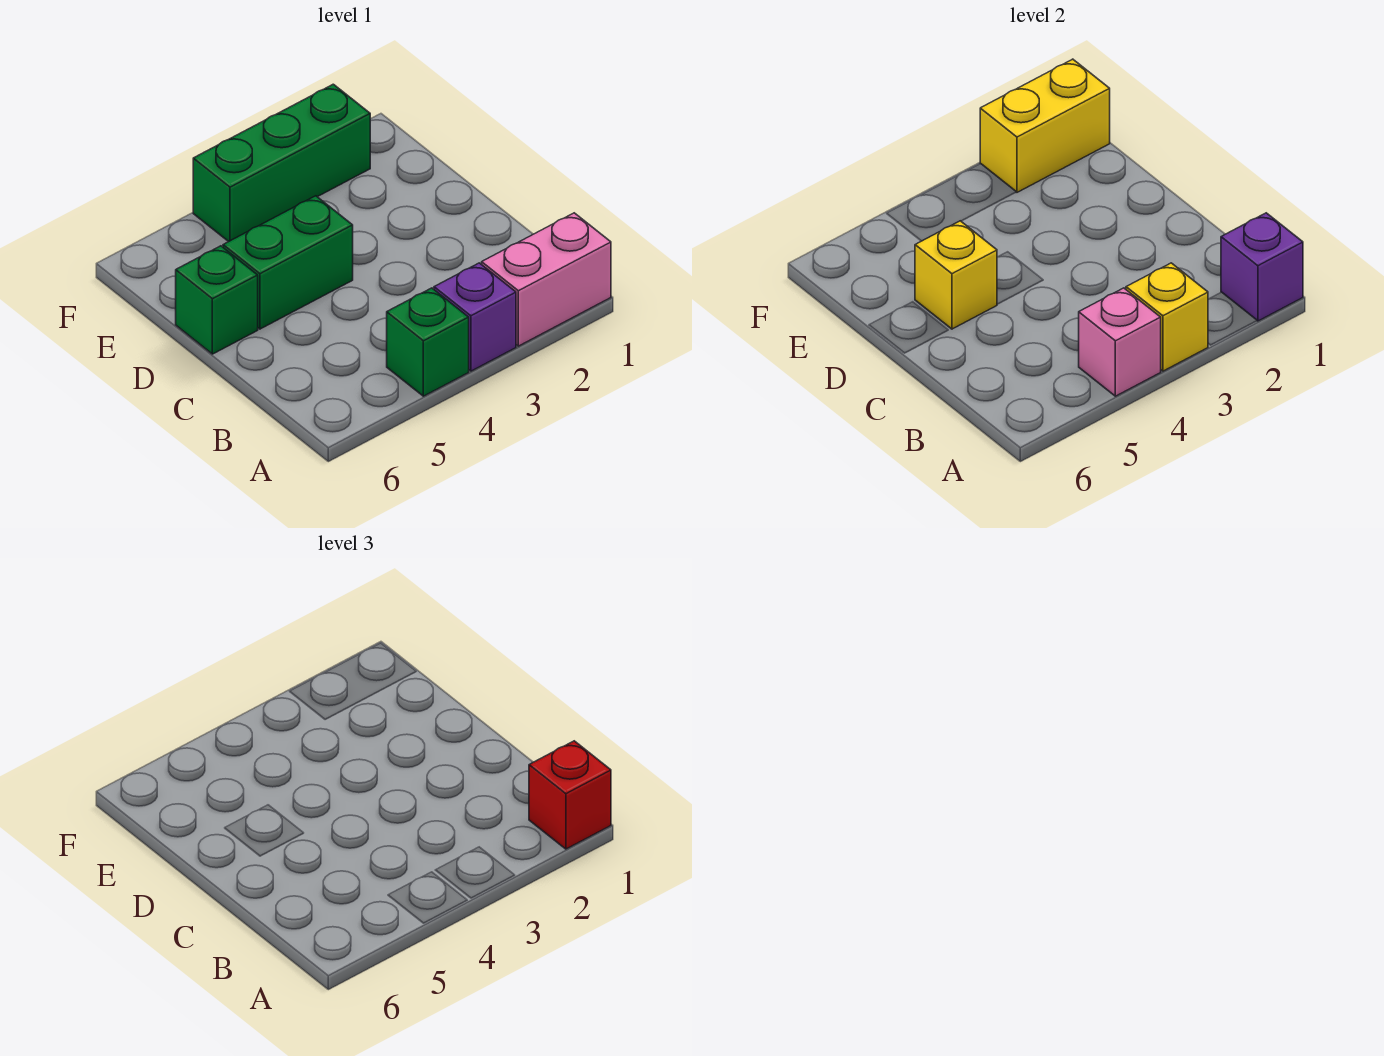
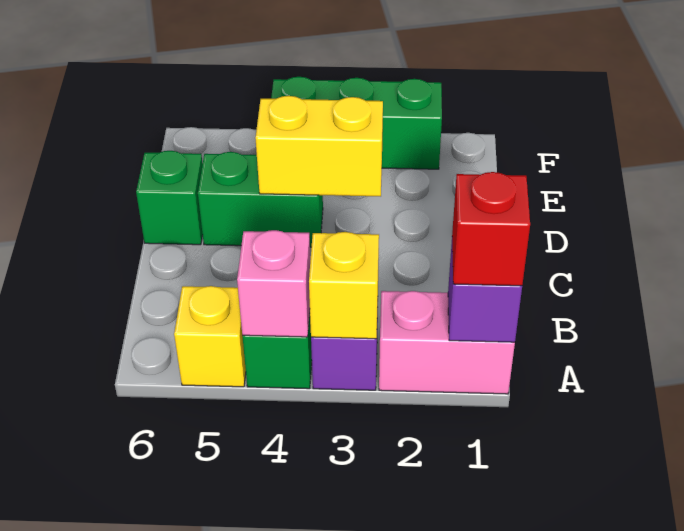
yellow 1x1 brick [915,221,997,329] -> yellow 1x1 brick moved to [174,286,246,387]
yellow 1x2 brick [980,59,1110,192] -> yellow 1x2 brick moved to [255,96,383,196]

